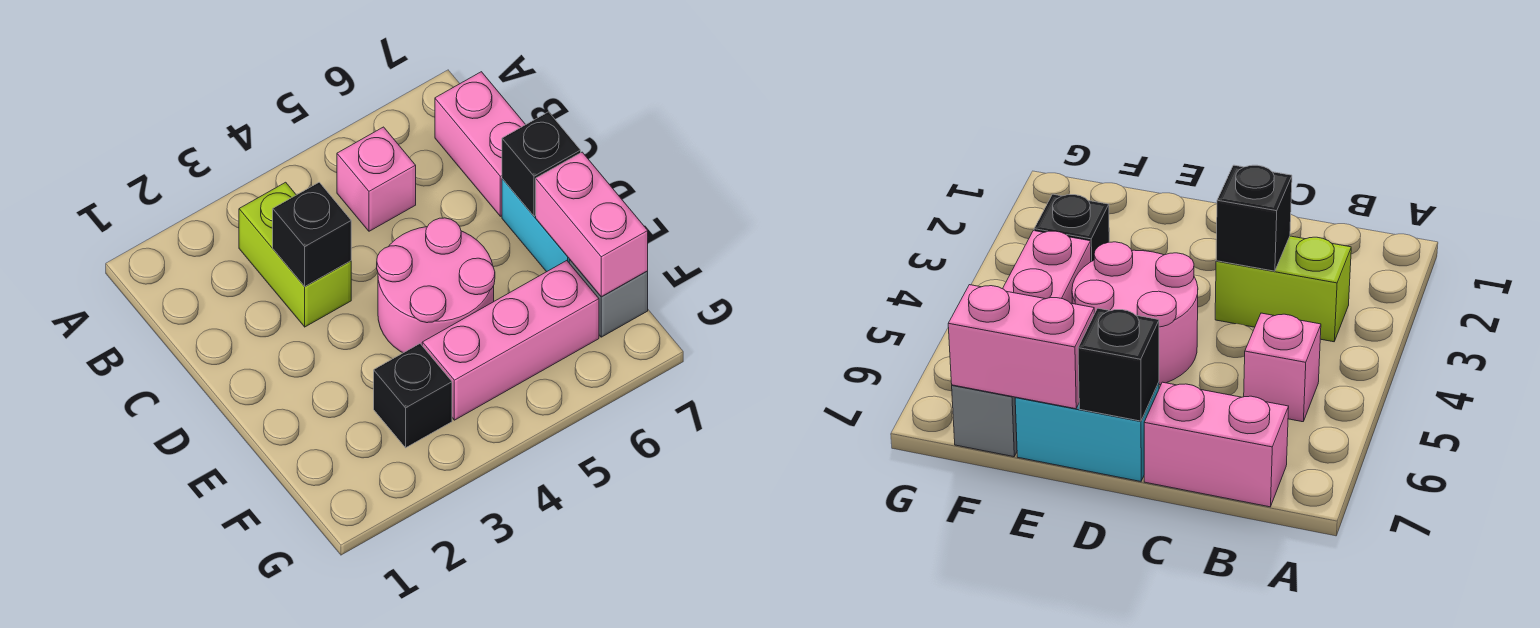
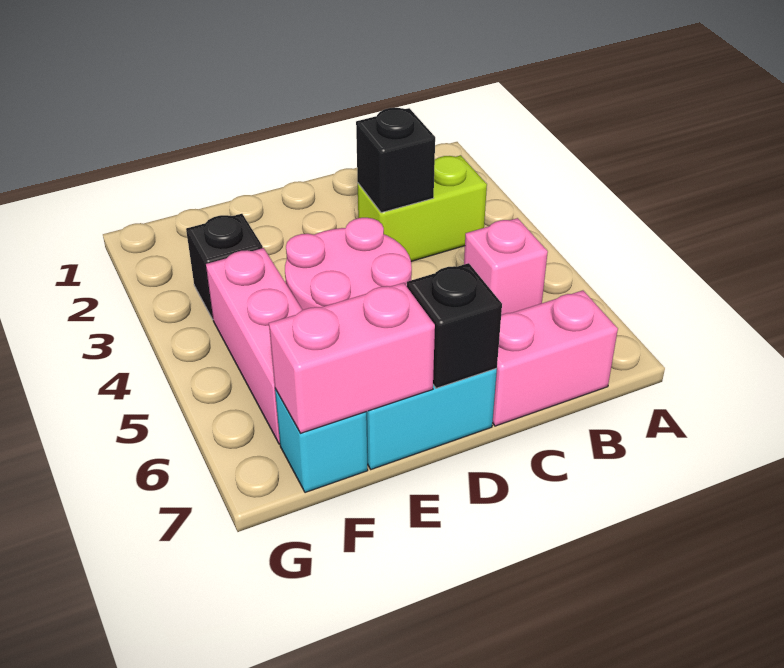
grey 1x1 brick [569,259,648,337] -> cyan 1x1 brick [275,389,368,493]

